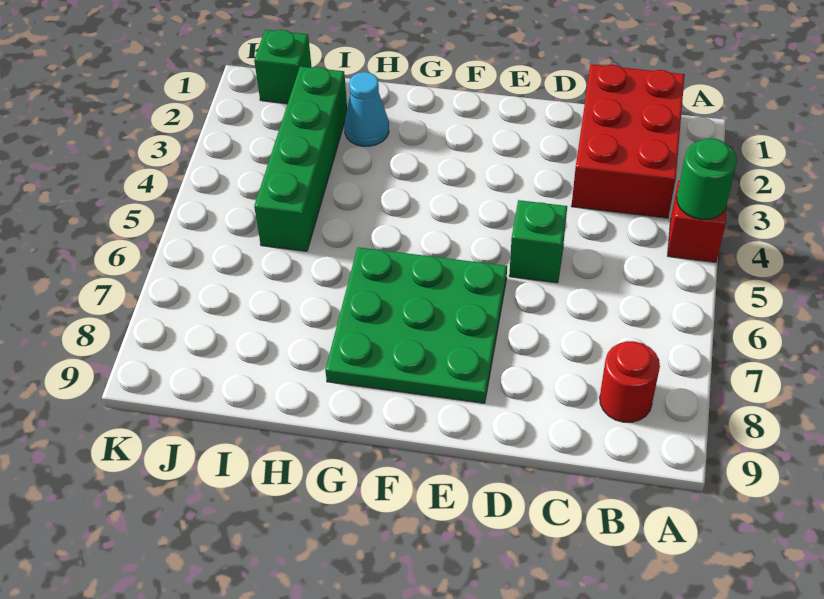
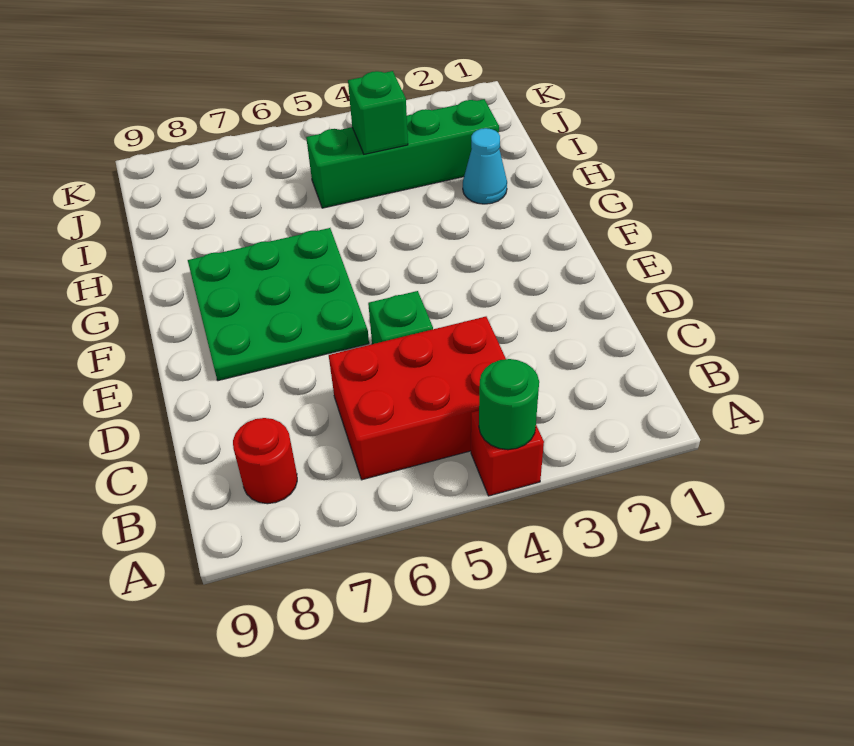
red 2x3 brick [572,64,685,218] -> red 2x3 brick moved to [329,317,506,480]
green 1x1 brick [254,30,312,104] -> green 1x1 brick moved to [348,71,408,154]

